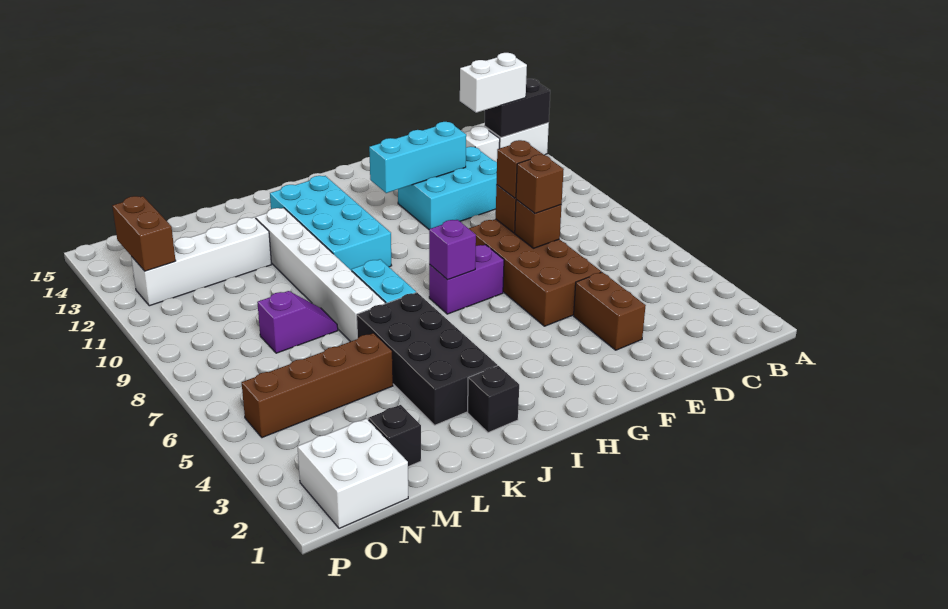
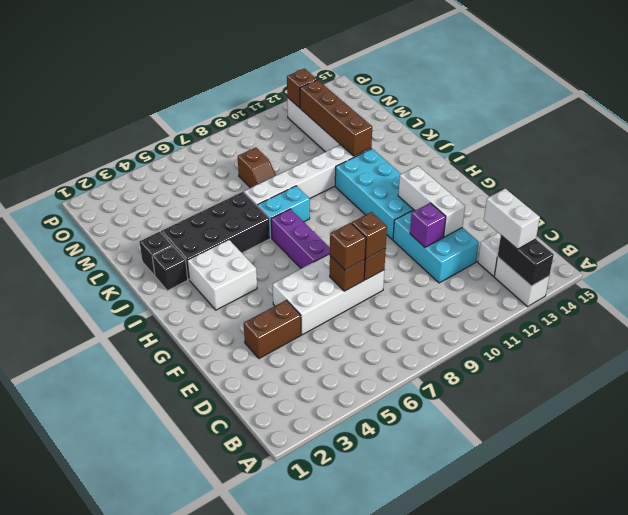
brown 2x4 brick [469,219,601,326] -> white 2x4 brick [273,254,384,335]
cyan 1x3 brick [369,122,466,193] -> white 1x3 brick [398,166,465,237]
purple 1x2 brick [429,245,504,314] -> purple 1x3 brick [271,209,330,269]
purple 1x1 brick [429,220,476,280] -> purple 1x1 brick moved to [410,203,446,247]
cyan 2x4 brick [270,176,392,271] -> cyan 2x4 brick turned to [335,149,413,240]
brown 1x4 brick [242,333,393,438] -> brown 1x4 brick moved to [300,80,372,156]
purple 1x2 slope [257,291,338,353] -> brown 1x2 slope [238,147,276,188]
black 1x1 brick [368,405,421,467] -> black 1x1 brick moved to [140,232,172,276]
white 2x2 brick [297,419,408,528] -> white 2x2 brick moved to [187,240,257,310]
brown 1x2 brick [112,196,176,271] -> brown 1x1 brick [287,68,317,108]

